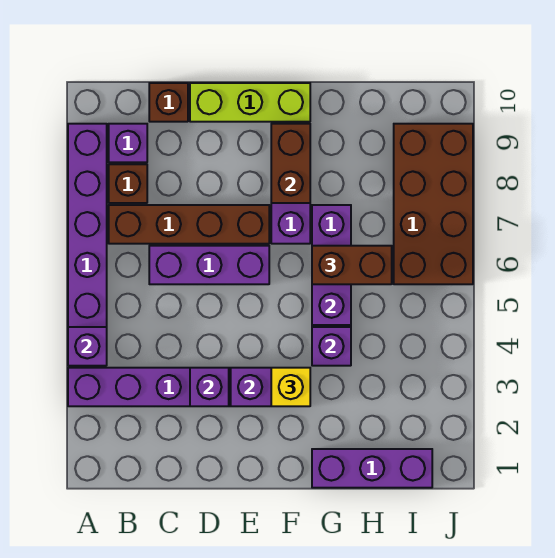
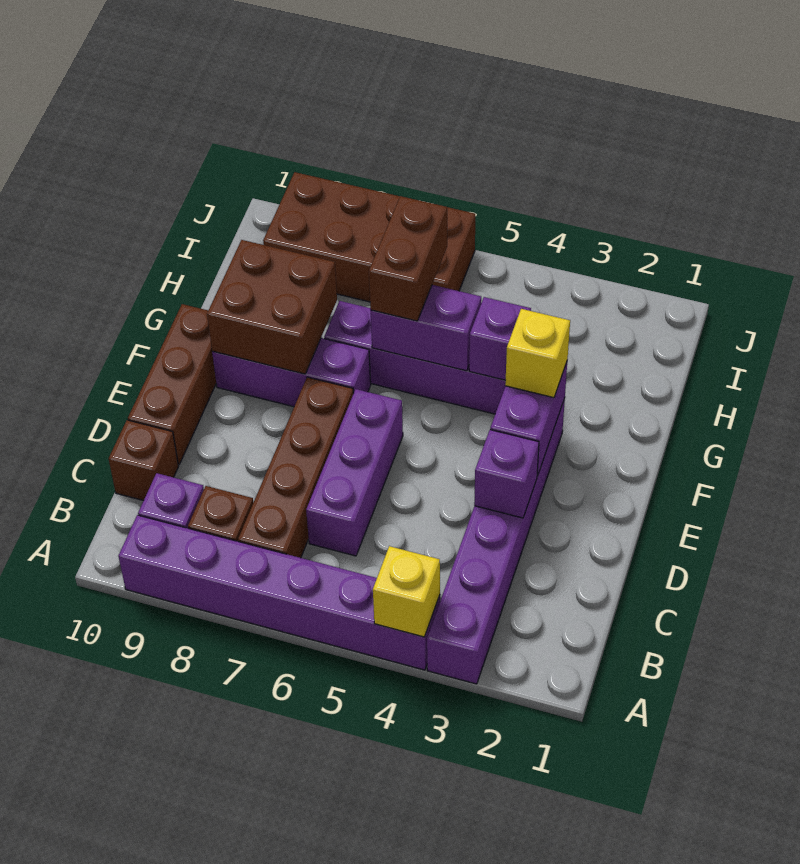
purple 1x1 brick [68,327,107,366] -> yellow 1x1 brick [373,546,440,637]
lime 1x3 brick [190,83,310,122] -> brown 1x3 brick [128,304,216,465]
brown 1x2 brick [271,124,310,203] -> brown 2x2 brick [207,240,337,374]
purple 1x3 brick [312,449,432,488] -> none

